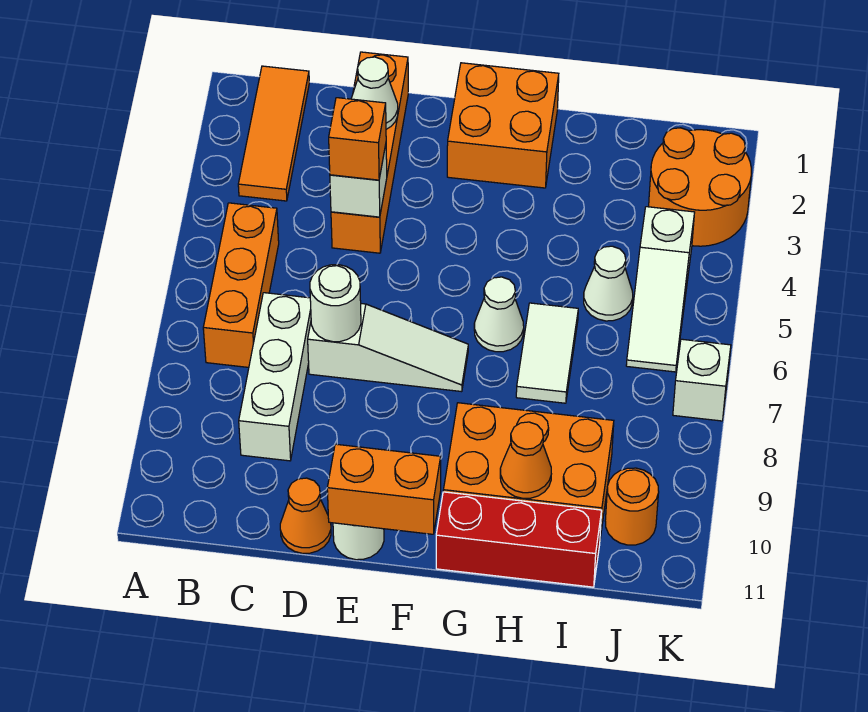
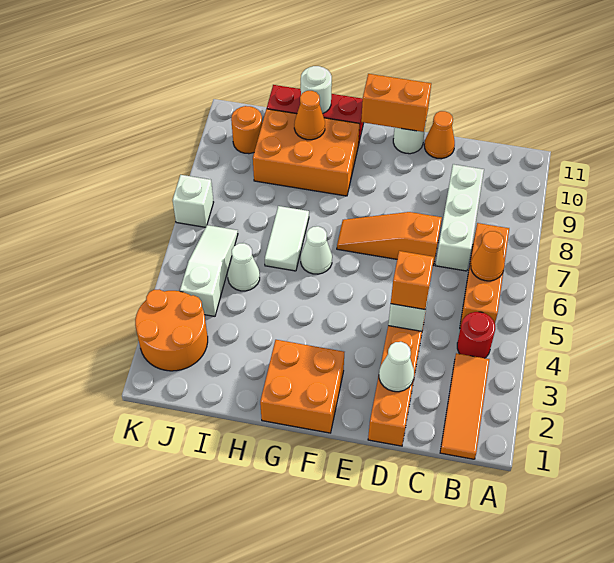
none -> red 1x1 round brick [457,312,495,358]
none -> orange 1x1 cone [471,231,505,281]
white 1x3 slope [308,304,468,392] -> orange 1x3 slope [337,212,442,265]
white 1x1 round brick [310,265,361,342] -> white 1x1 round brick moved to [301,66,332,114]

